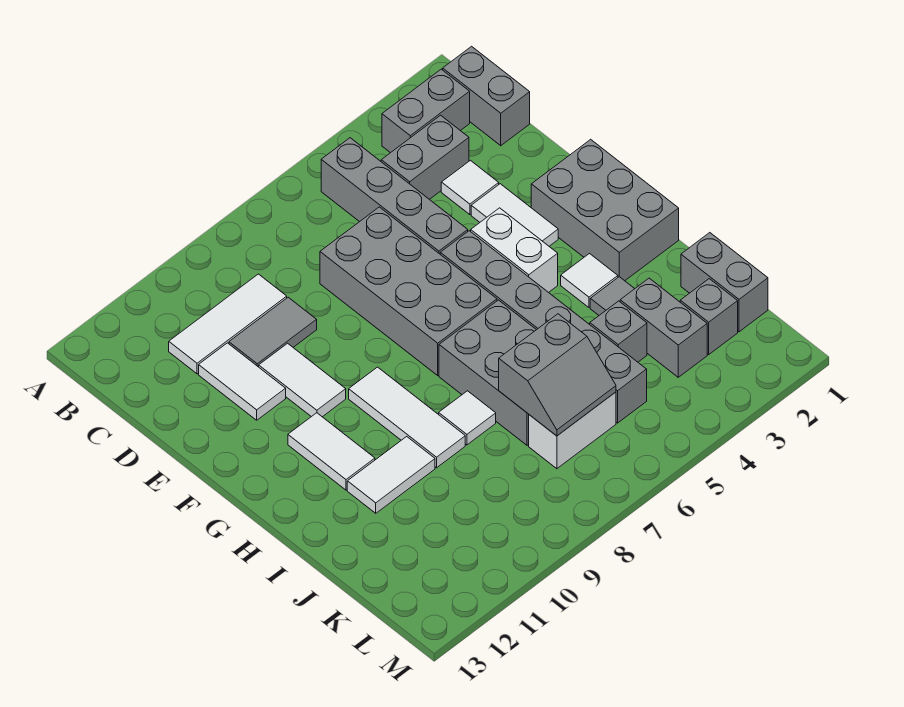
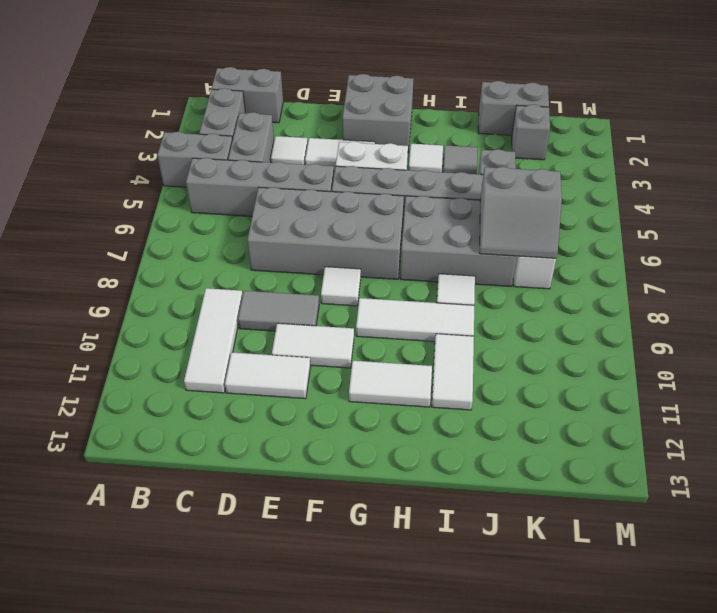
grey 1x2 tile [229,297,317,367] -> grey 1x2 tile turned to [238,291,319,331]
grey 2x3 brick [531,139,679,281] -> grey 2x2 brick [342,74,413,152]
none -> white 1x1 tile [321,267,361,306]
grey 1x2 brick [620,278,707,377] -> grey 1x2 brick moved to [157,132,233,187]
grey 2x2 slope [499,314,616,436] -> grey 2x2 slope turned to [480,167,562,258]

